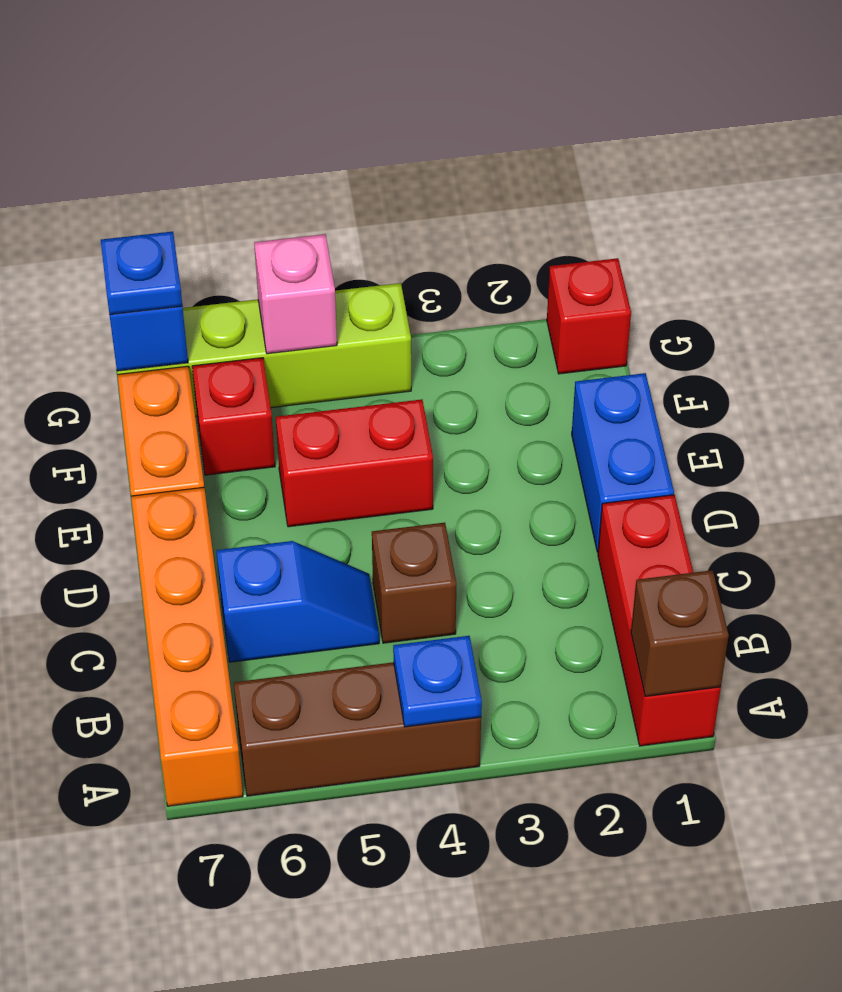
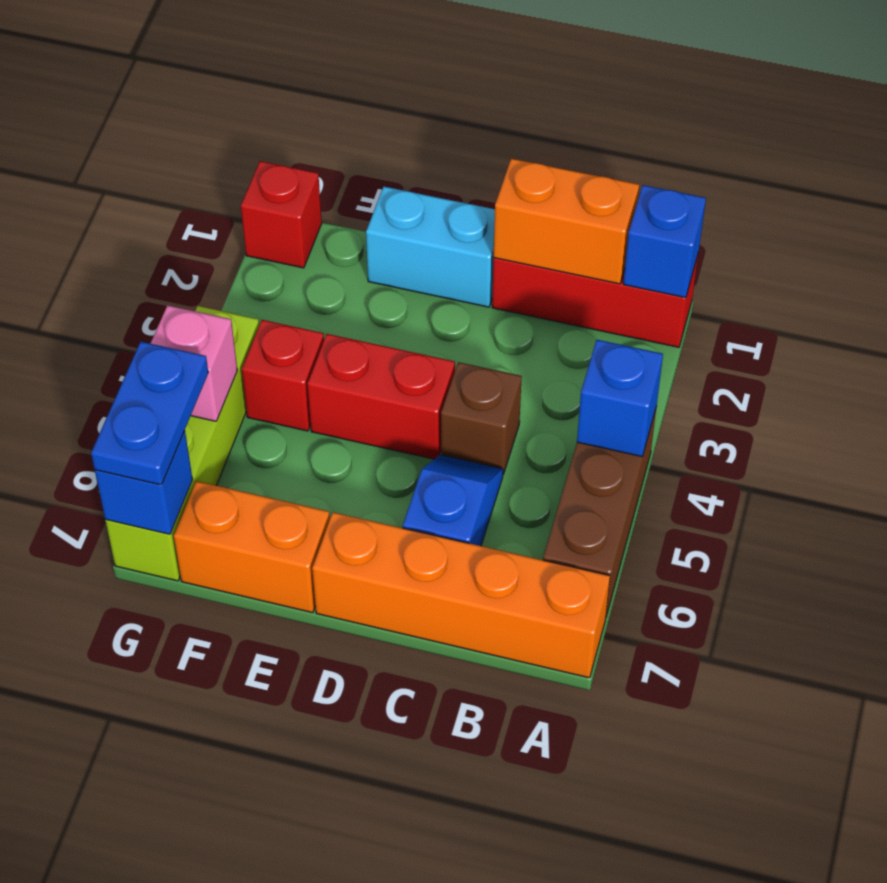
brown 1x1 brick [631,570,729,697] -> blue 1x1 brick [623,185,706,298]
blue 1x1 plate [393,636,482,727] -> blue 1x1 brick [577,340,663,457]
none -> orange 1x2 brick [494,159,639,284]
blue 1x2 brick [572,373,674,552] -> cyan 1x2 brick [366,187,495,307]
red 1x2 brick [276,399,433,527] -> red 1x2 brick turned to [307,334,455,459]
red 1x1 brick [192,358,275,475] -> red 1x1 brick moved to [242,320,324,431]
blue 1x1 plate [101,232,182,315] -> blue 1x2 plate [91,342,208,485]

